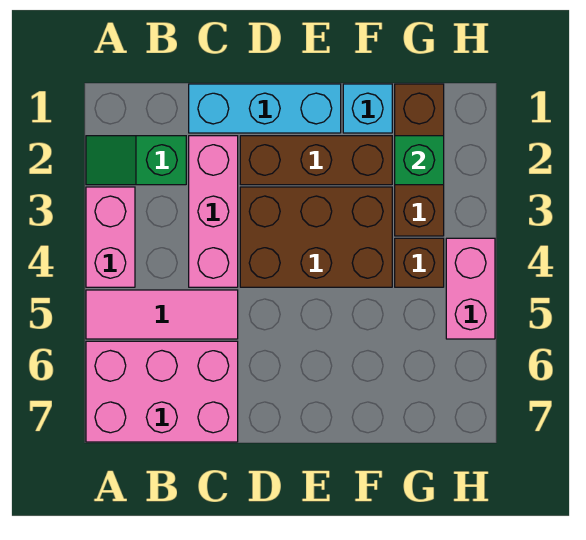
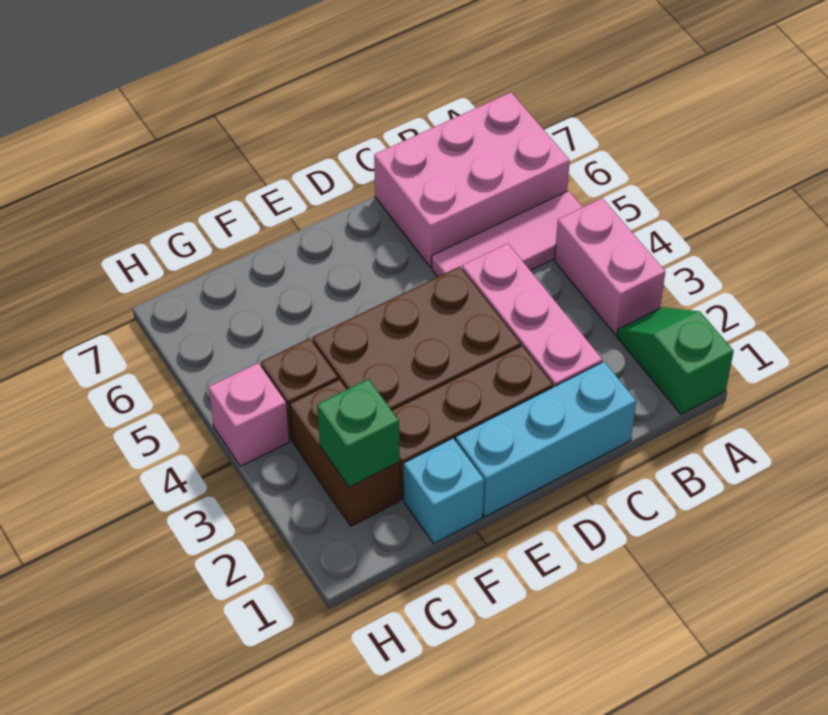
green 1x2 slope [86,136,186,185] -> green 1x2 slope turned to [617,307,734,414]
brown 1x3 brick [395,84,444,236] -> brown 1x2 brick [290,379,400,526]
pink 1x2 brick [446,238,495,339] -> pink 1x1 brick [209,363,289,466]

